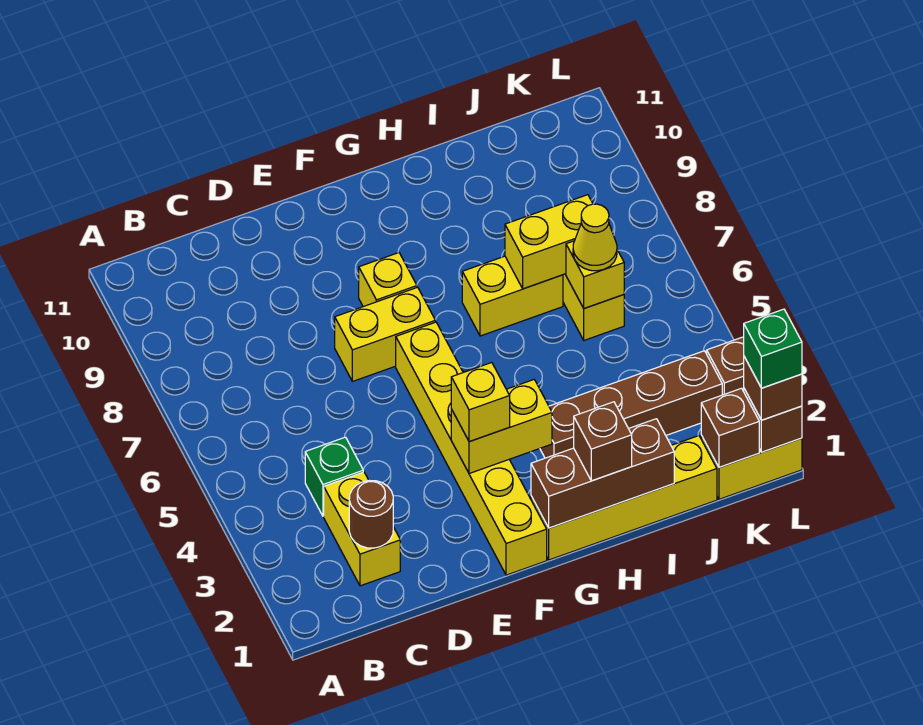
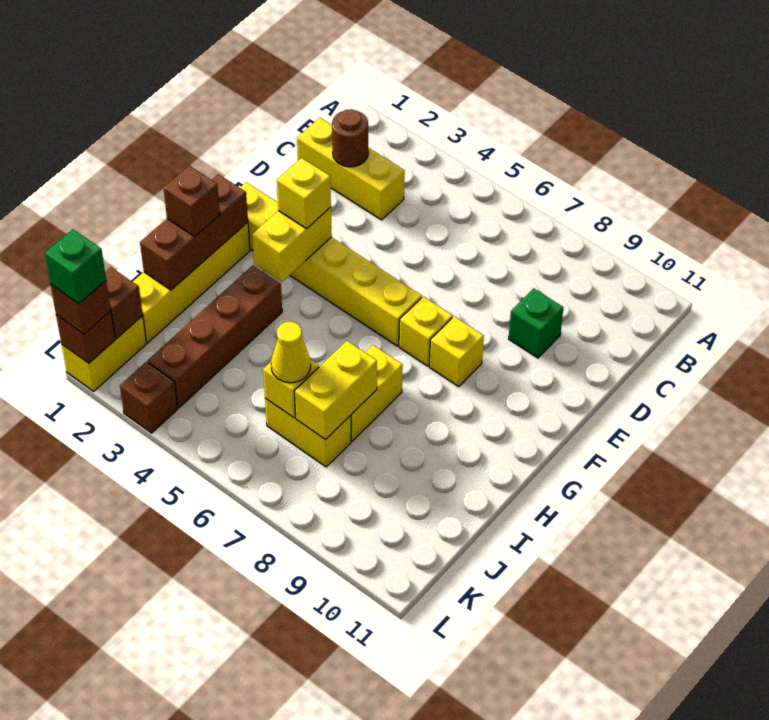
yellow 1x2 brick [324,472,400,586] -> yellow 1x3 brick [297,118,405,220]
green 1x1 brick [305,437,363,516] -> green 1x1 brick moved to [509,288,564,358]
yellow 1x2 brick [335,287,435,381] -> yellow 1x1 brick [399,297,453,366]

